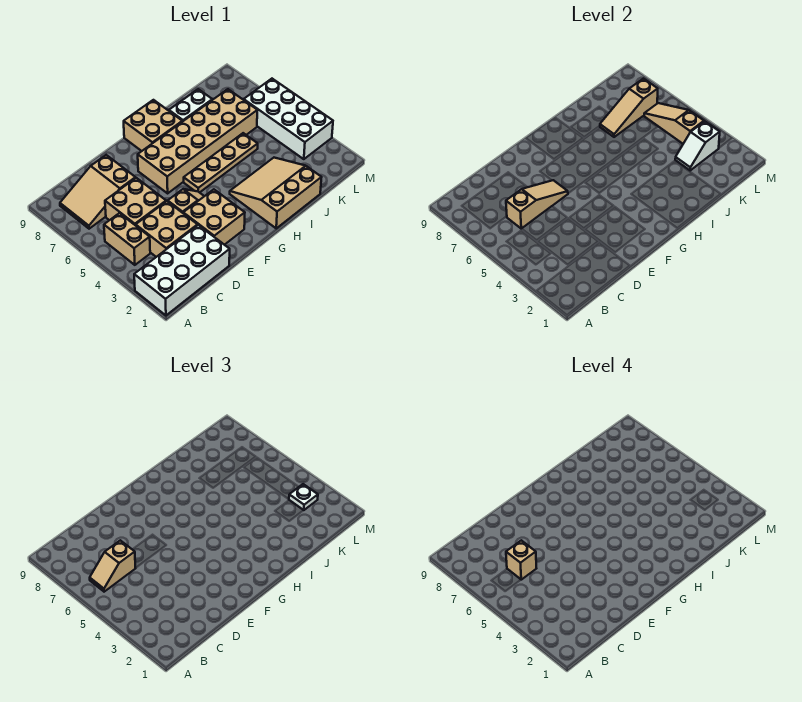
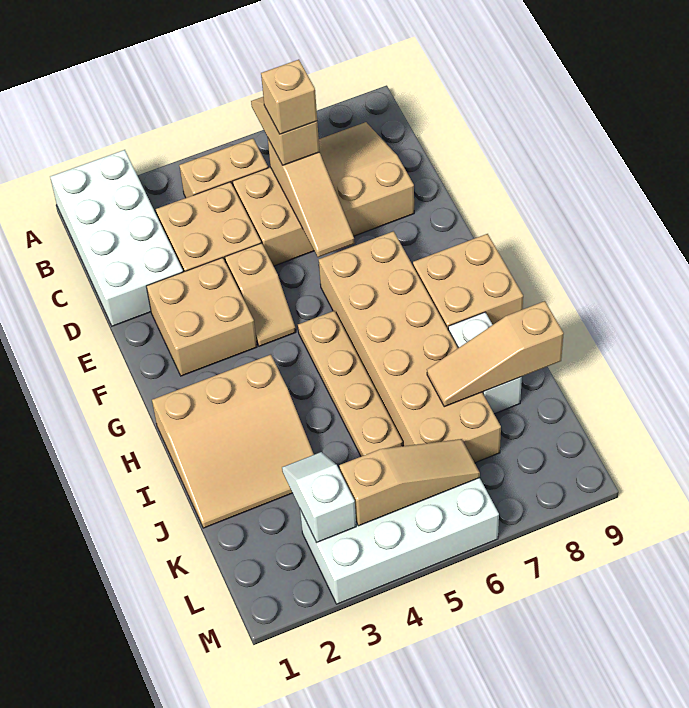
tan 3x3 slope [230,158,322,228] -> tan 3x3 slope turned to [152,355,314,528]
tan 1x3 slope [600,79,658,137] -> tan 1x3 slope turned to [427,301,564,407]
white 1x1 plate [289,484,318,510] -> none

